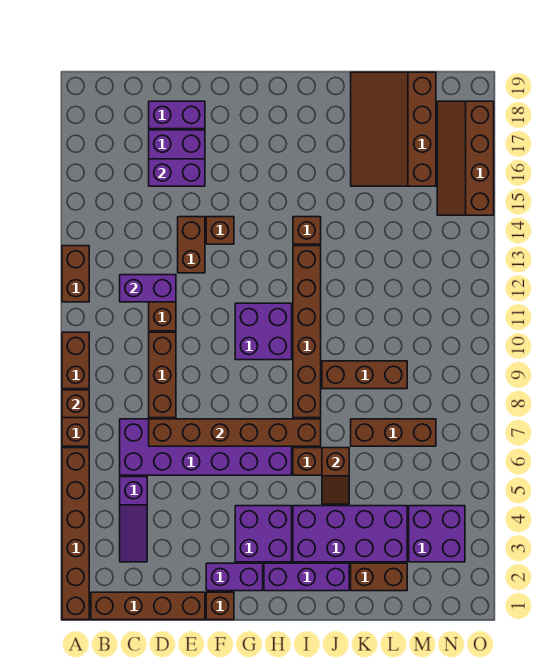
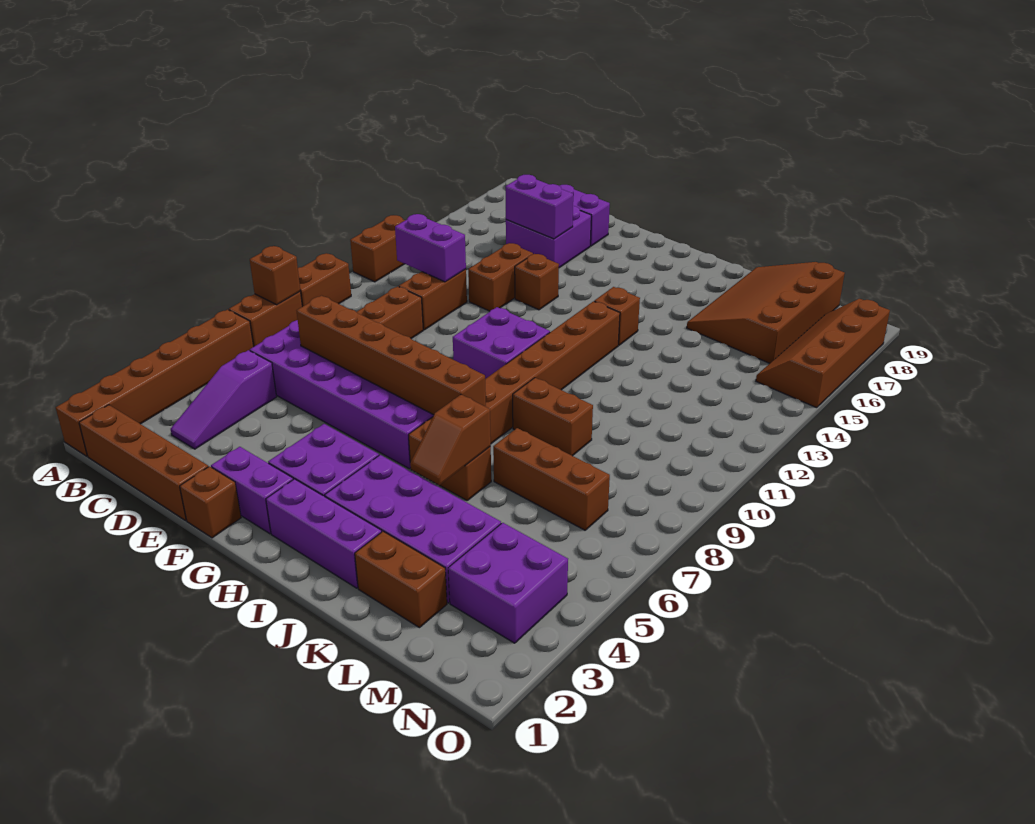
brown 1x3 brick [322,361,407,389] -> brown 1x2 brick [513,378,593,456]

